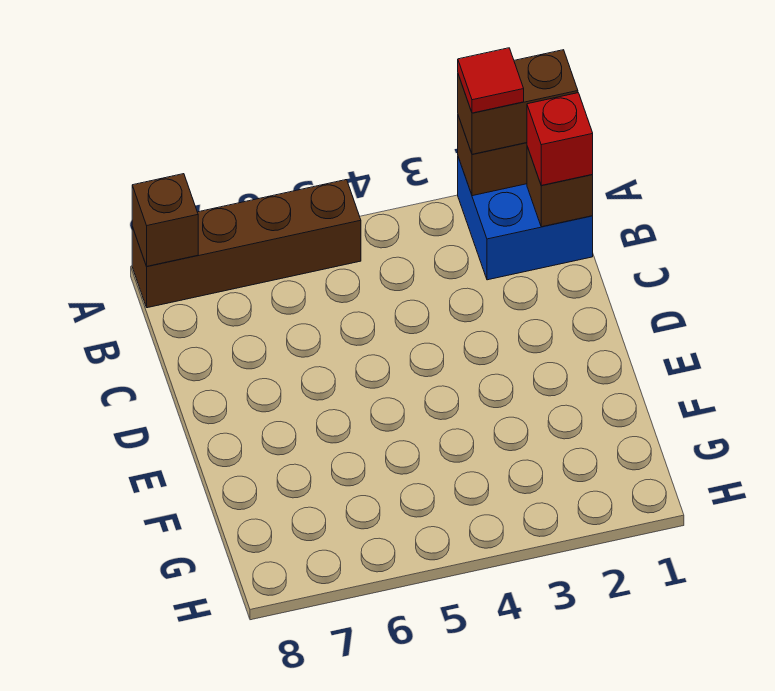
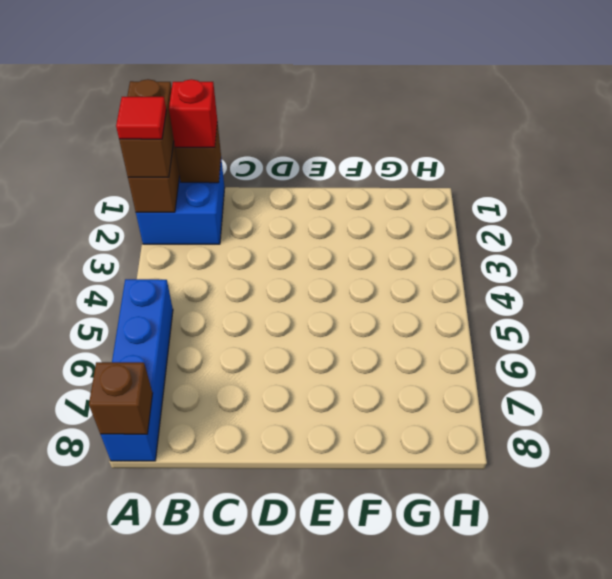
brown 1x4 brick [132,180,361,308] -> blue 1x4 brick [101,279,173,461]

